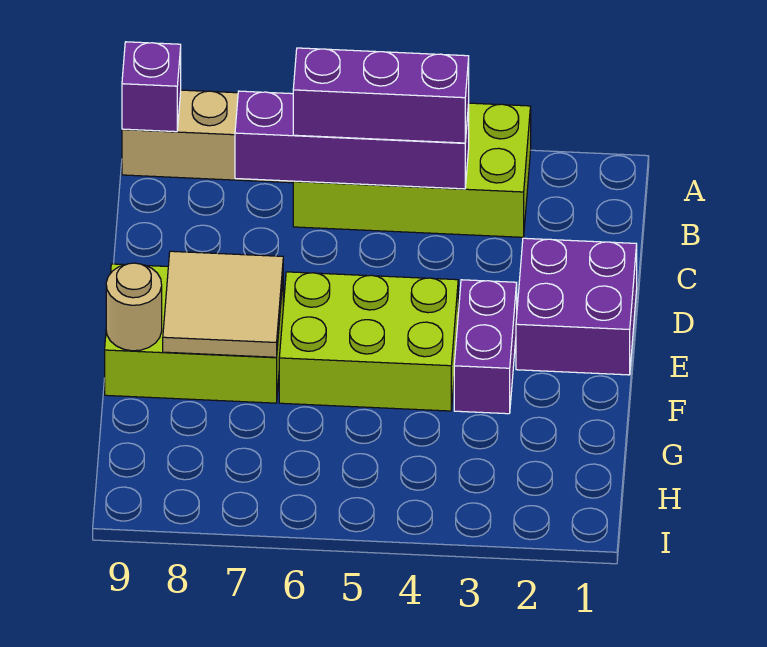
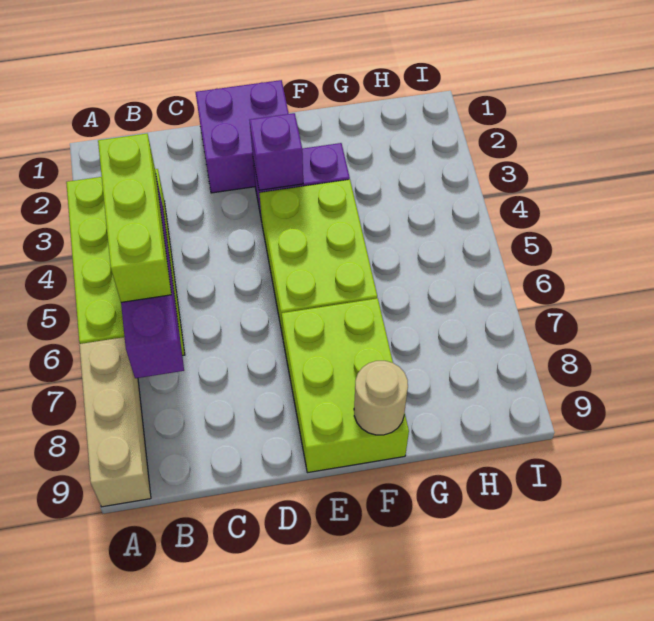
purple 1x1 brick [122,42,181,132] -> purple 1x1 brick moved to [250,113,303,190]
purple 1x3 brick [293,48,469,143] -> lime 1x3 brick [98,134,171,302]
tan 2x2 tile [163,251,283,357] -> none

